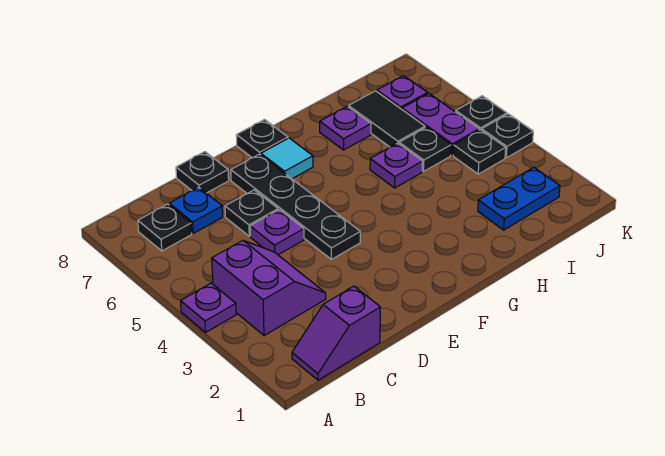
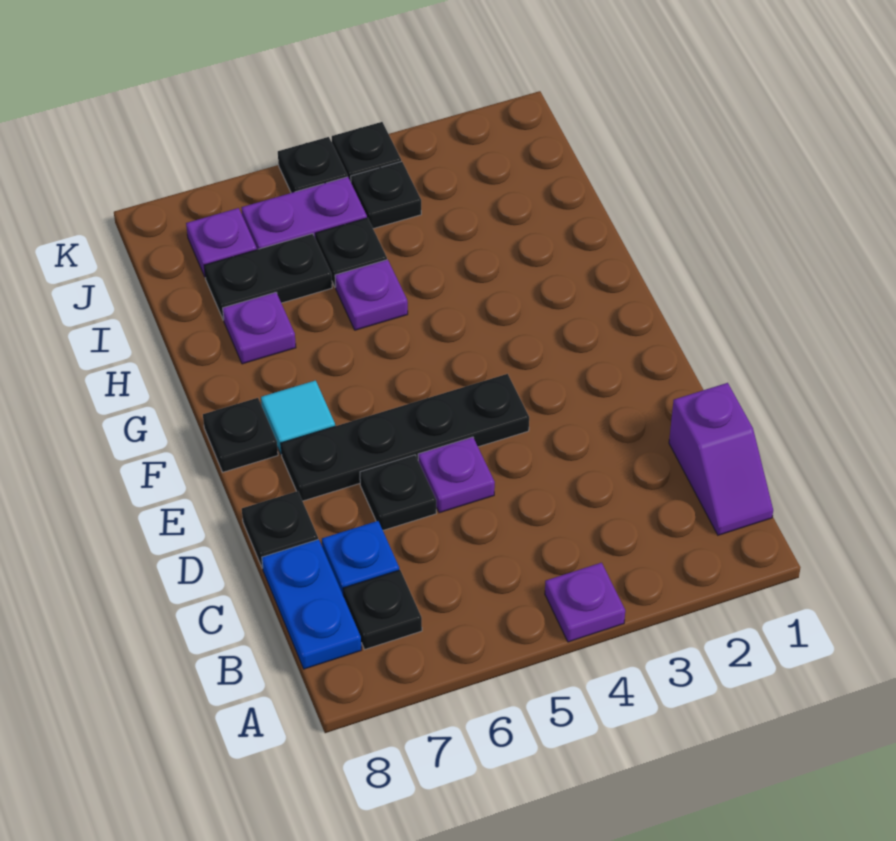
purple 2x2 slope [212,241,326,336] -> none
blue 1x2 plate [478,167,560,230] -> blue 1x2 plate moved to [262,539,362,669]
black 1x2 tile [349,91,425,147] -> black 1x2 plate [204,234,332,320]

